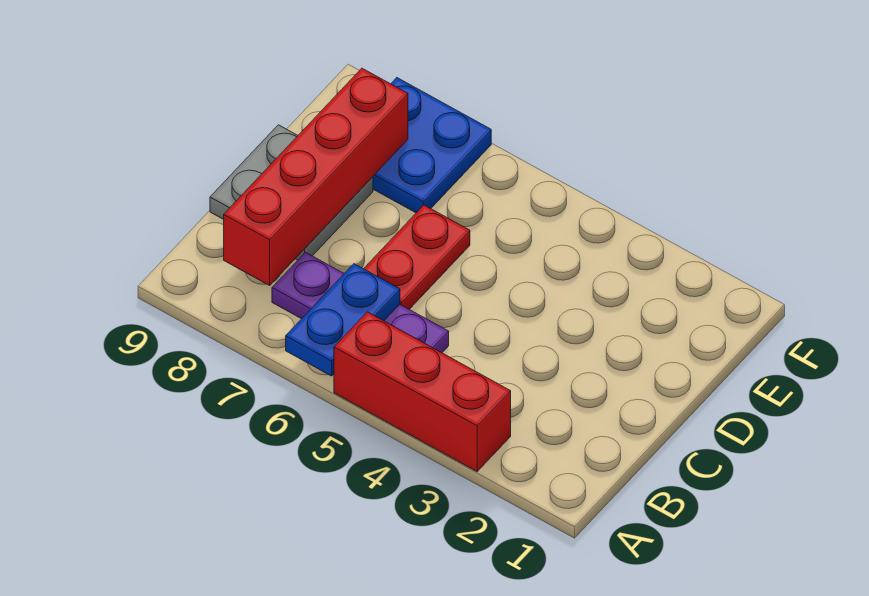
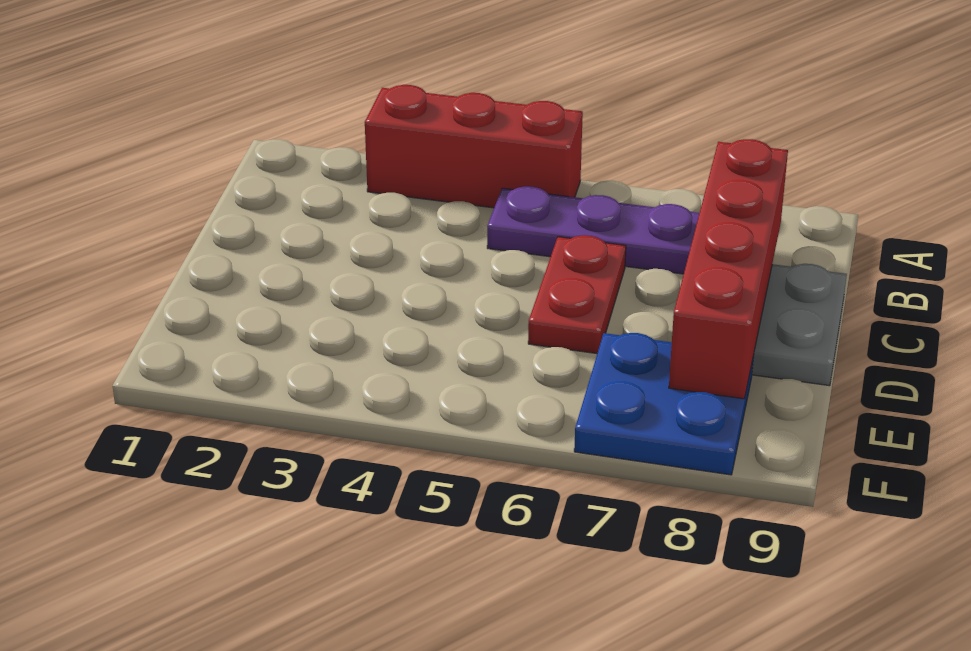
blue 1x2 plate [286,264,400,376] -> none

